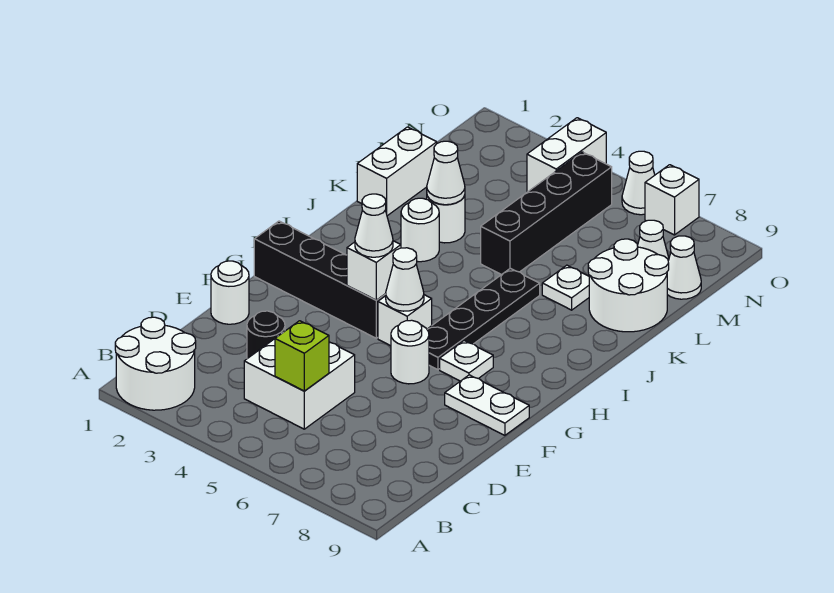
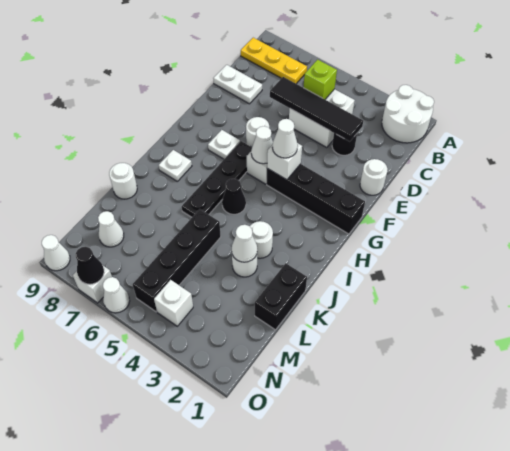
none -> yellow 1x3 plate [241,38,307,84]
none -> black 1x4 tile [270,77,363,142]
white 1x2 plate [445,375,529,435] -> white 1x2 plate moved to [213,65,262,104]
none -> black 1x1 cone [222,179,246,214]
white 1x2 brick [357,127,437,216] -> black 1x2 brick [255,263,307,330]
white 1x1 plate [542,265,589,310] -> white 1x1 plate moved to [159,150,192,181]
white 2x2 round brick [588,239,669,332] -> white 1x1 round brick [109,163,137,199]
white 1x1 cone [667,236,701,299] -> white 1x1 cone moved to [42,235,70,271]
white 1x2 brick [527,118,606,192] -> white 1x1 brick [154,280,193,326]
none -> black 1x1 cone [76,247,104,284]

